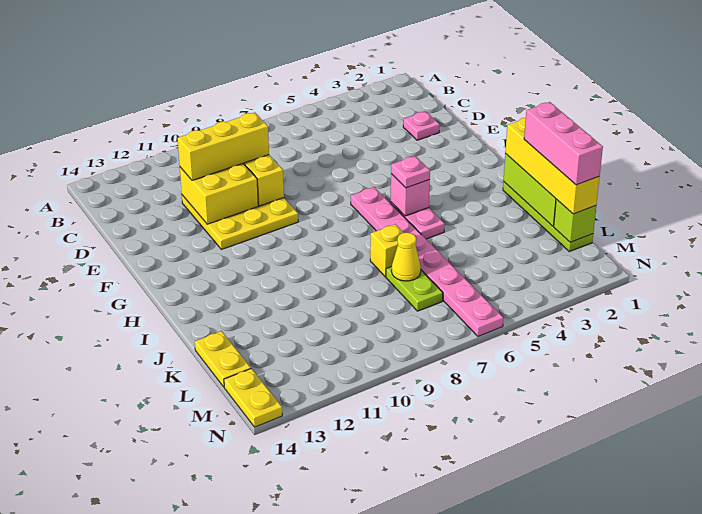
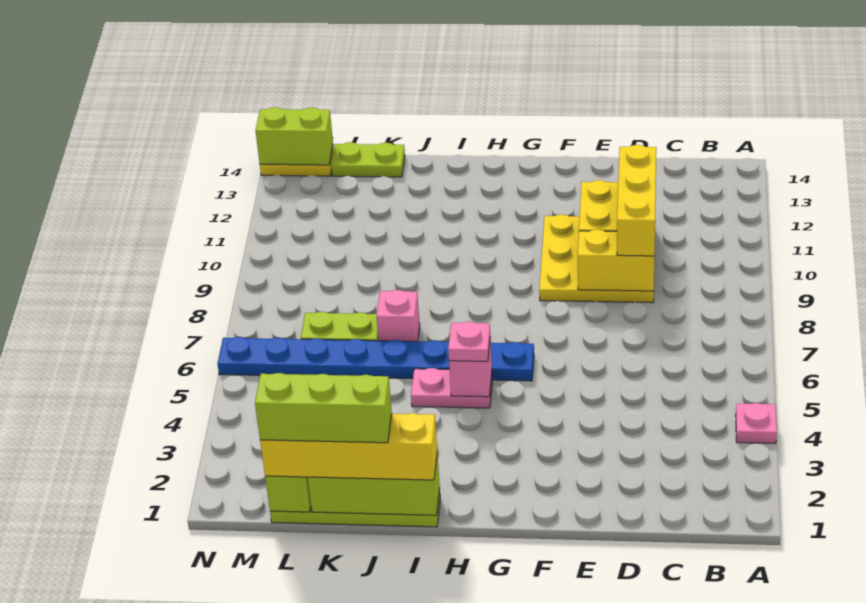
pink 1x1 plate [403,111,440,140] -> pink 1x1 plate moved to [736,403,777,443]
pink 1x8 plate [351,187,503,336] -> blue 1x8 plate [218,337,534,381]
pink 1x3 brick [524,102,603,185] -> lime 1x3 brick [255,373,392,443]
yellow 1x1 brick [370,224,404,277] -> pink 1x1 brick [377,290,420,341]
yellow 1x1 cone [392,233,421,281] -> none
yellow 1x2 plate [195,331,251,387] -> lime 1x2 plate [331,142,405,177]
none -> lime 1x2 brick [255,107,333,165]

